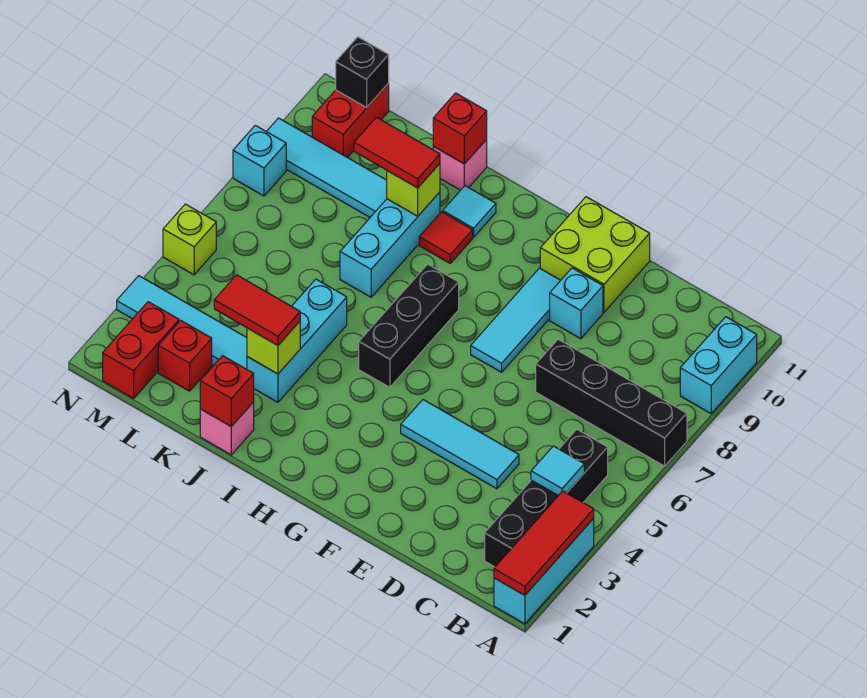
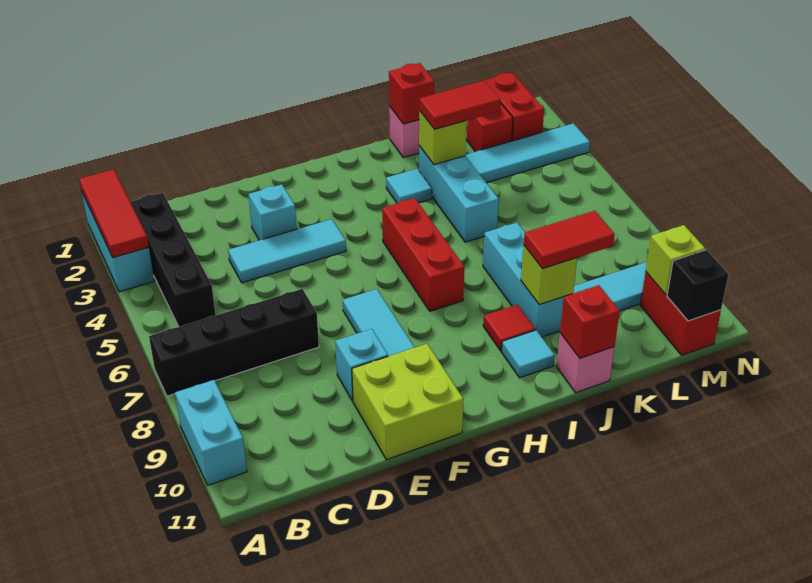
cyan 1x1 tile [531,446,584,496] -> cyan 1x1 tile moved to [386,169,432,203]
black 1x3 brick [359,264,459,387] -> red 1x3 brick [382,198,464,311]
lime 1x1 brick [163,204,216,275] -> lime 1x1 brick moved to [646,225,705,295]
cyan 1x1 brick [233,125,286,196] -> cyan 1x1 brick moved to [249,184,297,240]

